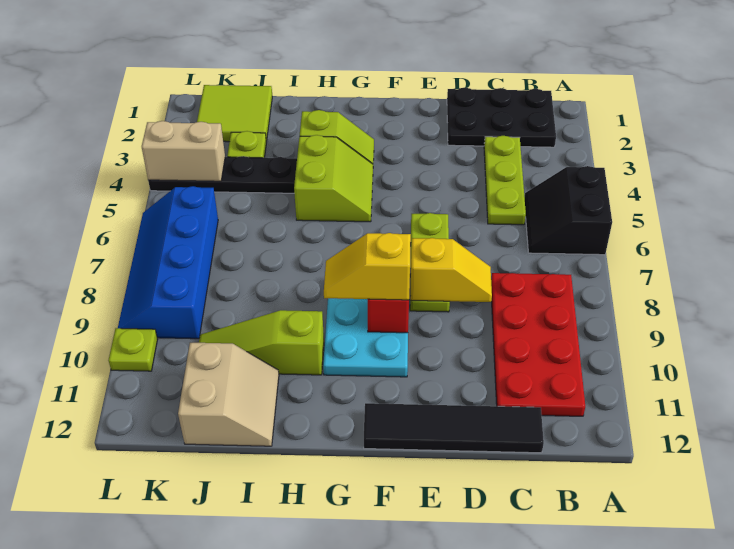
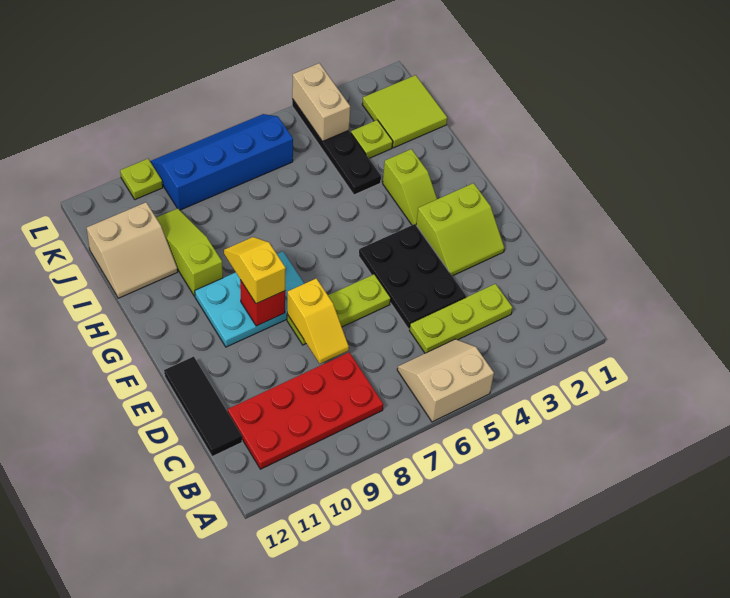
black 2x2 slope [525,166,612,255] -> tan 2x2 slope [397,339,494,422]
black 2x3 plate [447,88,556,147] -> black 2x3 plate moved to [359,224,466,329]
black 1x4 tile [364,403,544,453] -> black 1x3 tile [164,357,242,457]
lime 2x2 slope [294,135,373,222] -> lime 2x2 slope moved to [416,183,504,276]

